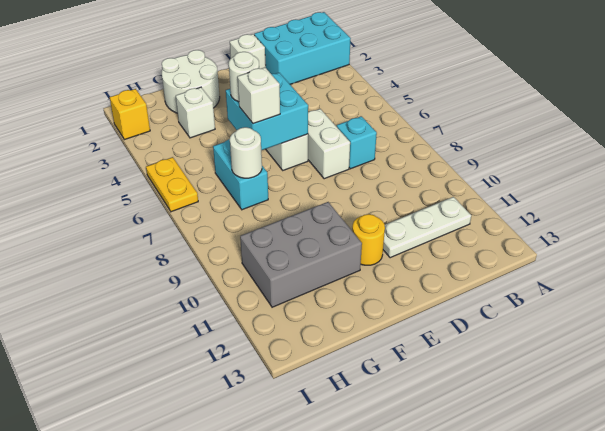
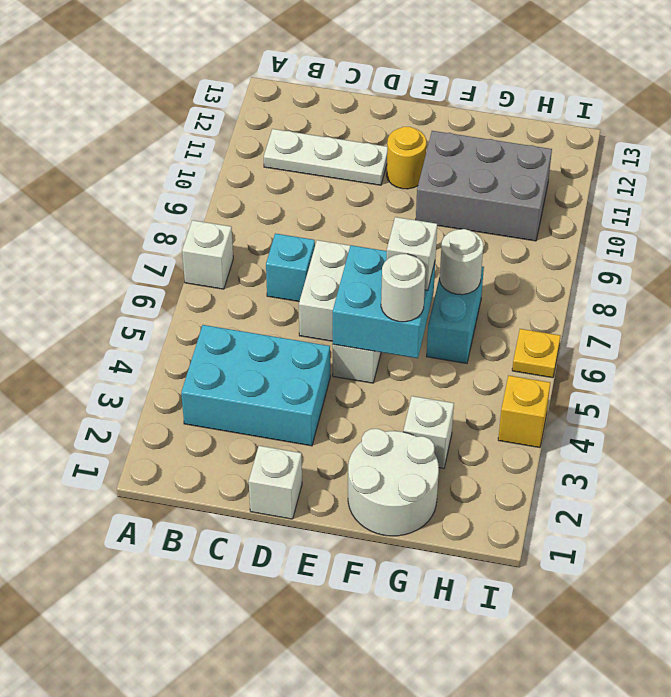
cyan 2x3 brick [254,12,351,84] -> cyan 2x3 brick moved to [181,325,330,446]
none -> white 1x1 brick [182,220,233,289]
yellow 1x1 brick [110,89,150,140] -> yellow 1x1 brick moved to [498,375,550,448]
yellow 1x2 plate [146,157,198,212] -> yellow 1x1 plate [512,329,560,378]

